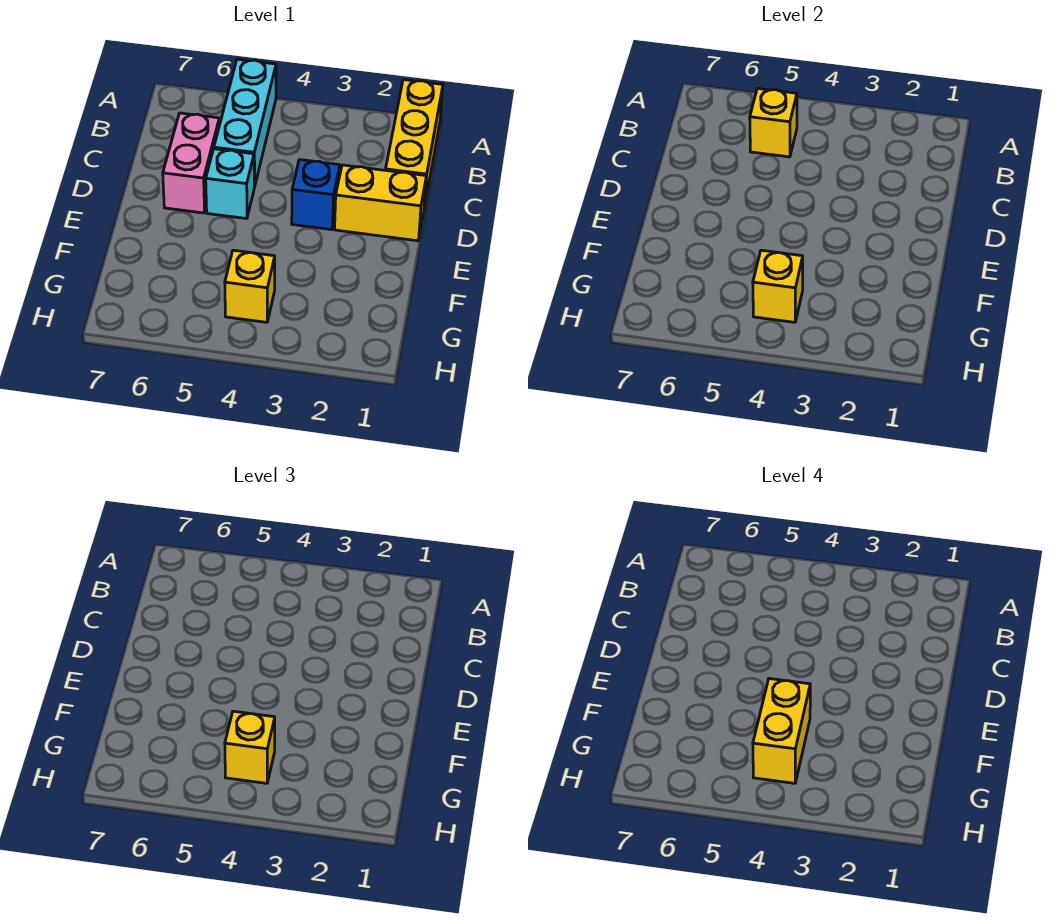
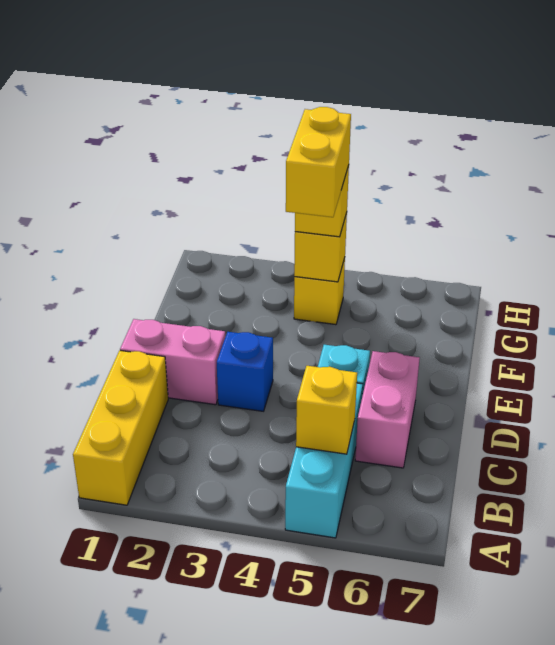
yellow 1x2 brick [335,165,426,241] -> pink 1x2 brick [120,319,225,405]

